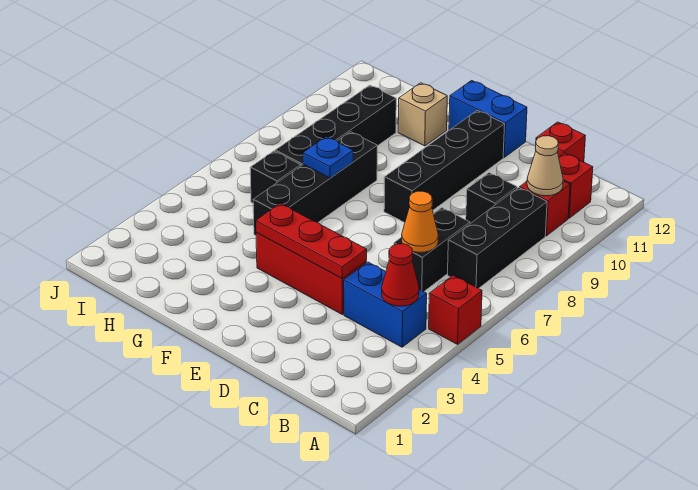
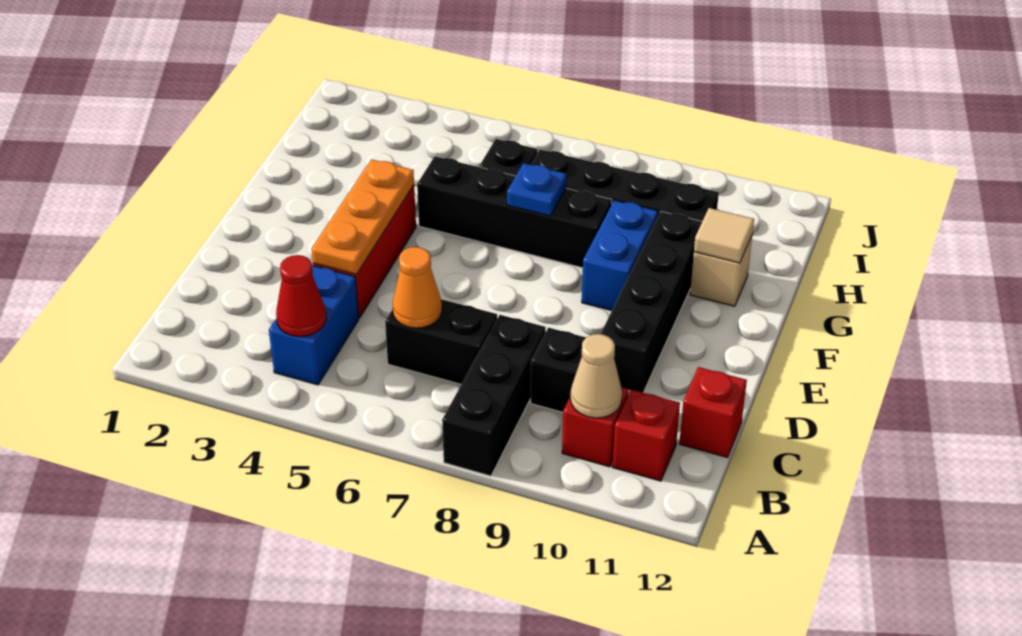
red 1x1 brick [429,275,482,344] -> none
black 1x3 brick [448,187,547,289] -> black 1x3 brick turned to [442,315,546,476]
red 1x3 plate [256,203,367,279] -> orange 1x3 plate [311,159,414,274]
black 1x4 brick [384,110,505,223] -> black 1x4 brick turned to [601,211,702,393]
blue 1x2 brick [449,81,527,157] -> blue 1x2 brick moved to [582,200,658,311]
none -> tan 1x1 tile [694,208,754,263]

